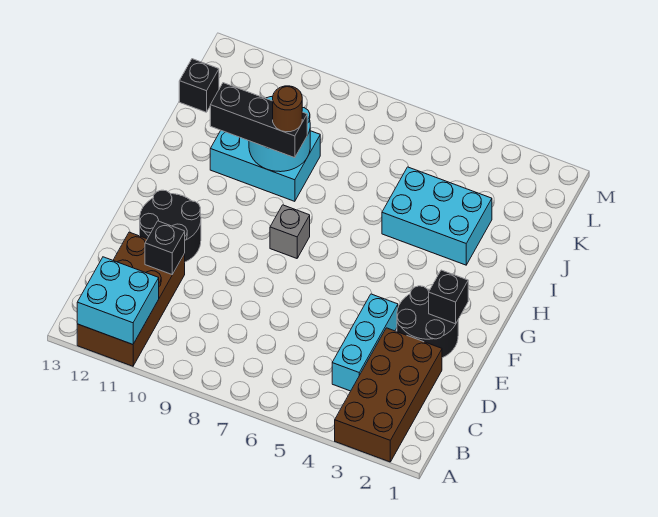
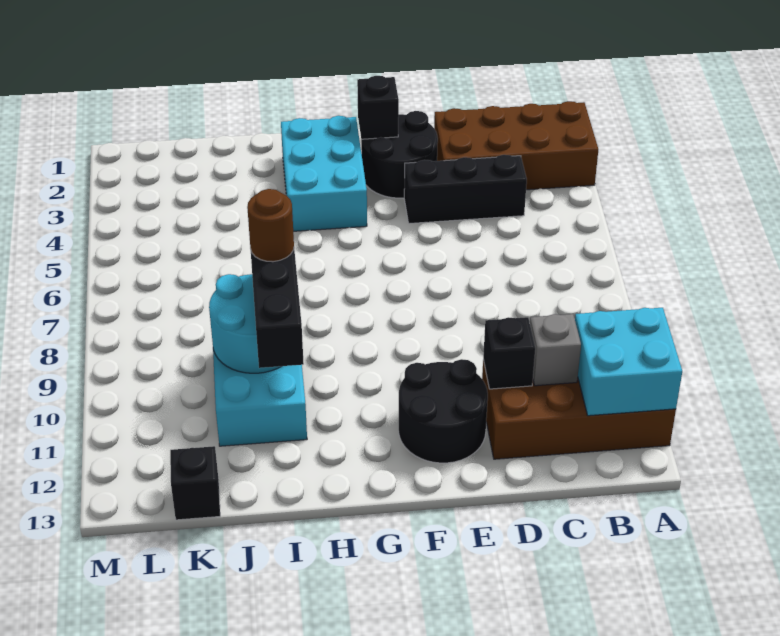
cyan 1x3 brick [332,294,398,391] -> black 1x3 brick [404,155,527,224]
grey 1x1 brick [270,205,310,258] -> grey 1x1 brick moved to [530,314,581,386]
cyan 2x3 brick [382,167,492,265] -> cyan 2x3 brick moved to [281,116,367,231]

